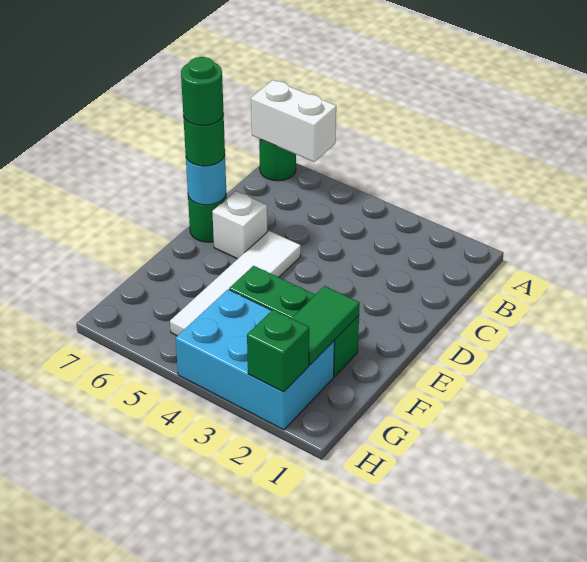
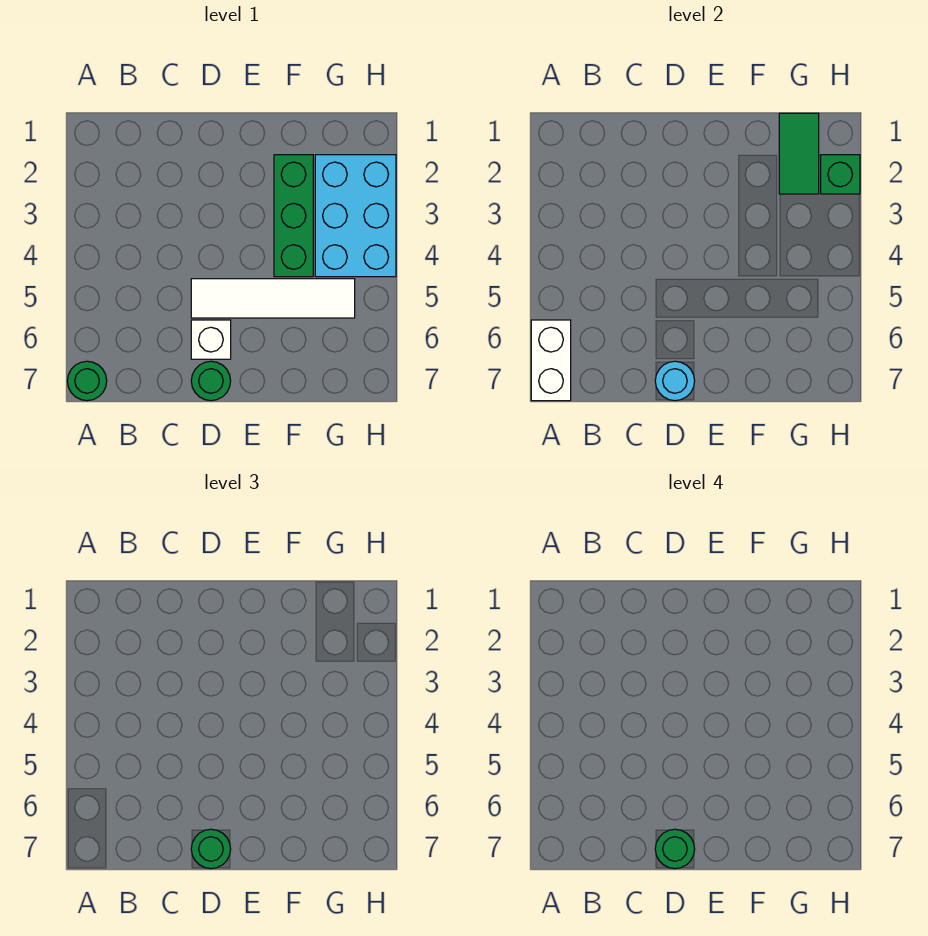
green 1x2 tile [292,286,360,365] -> green 1x2 tile turned to [779,113,819,194]

